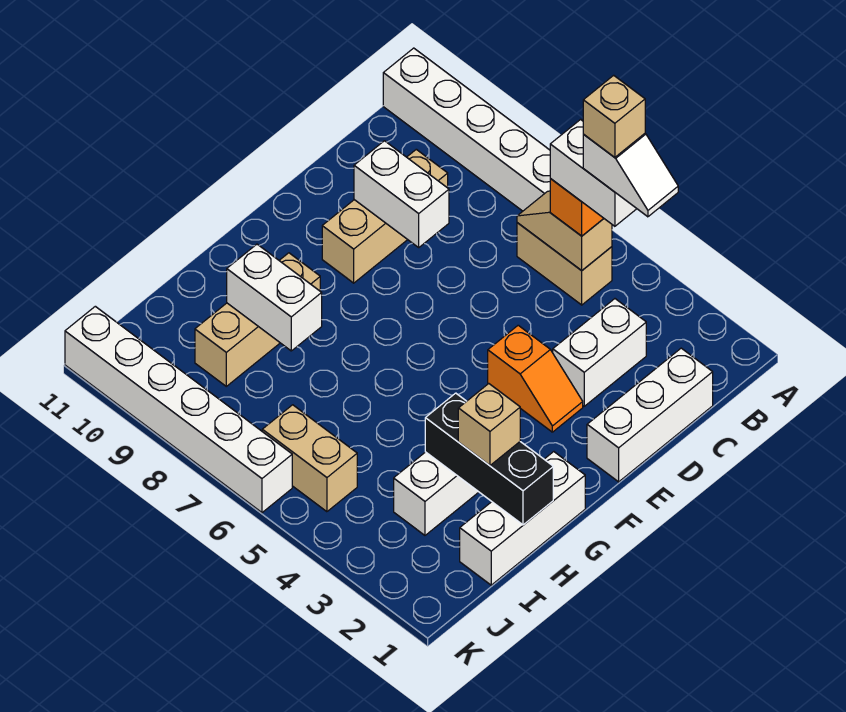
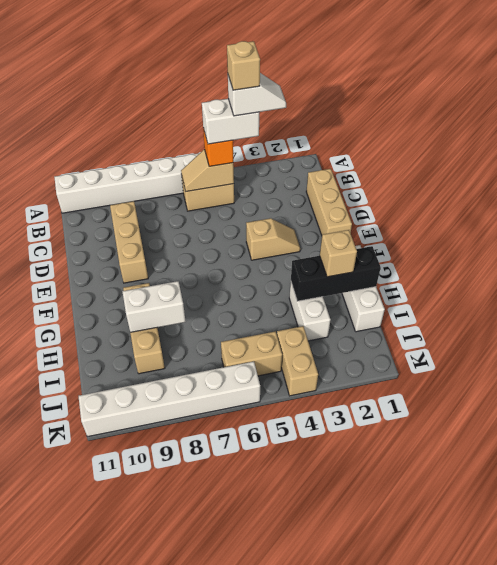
white 1x3 brick [587,348,713,482] -> tan 1x3 brick [306,169,352,235]
white 1x2 brick [553,299,646,406] -> none
white 1x2 brick [354,141,449,247] -> none
orange 1x2 slope [488,325,583,432] -> tan 1x2 slope [246,218,300,260]
none -> tan 1x2 brick [277,326,318,396]

